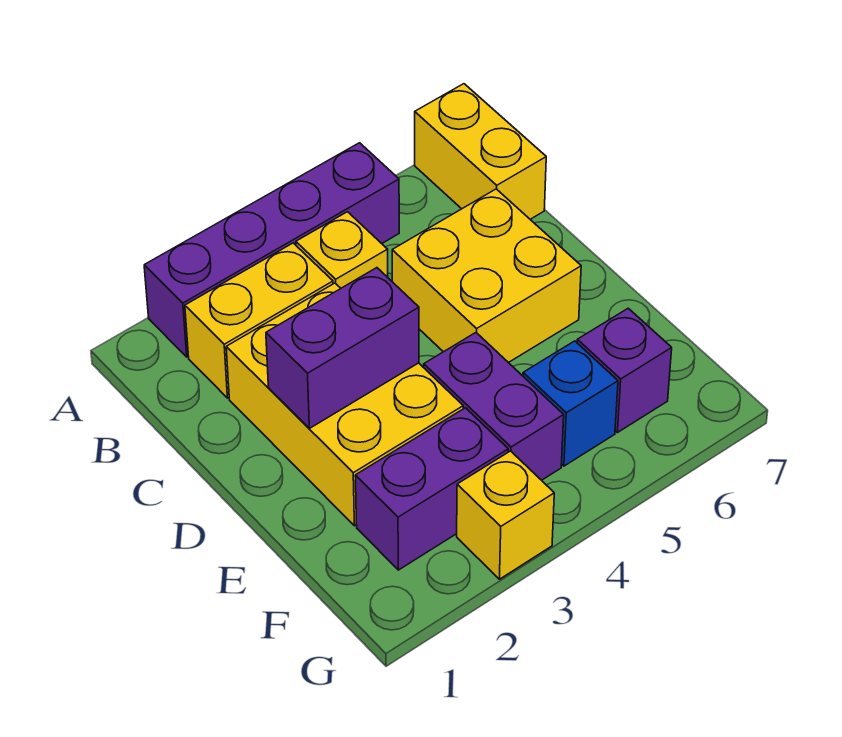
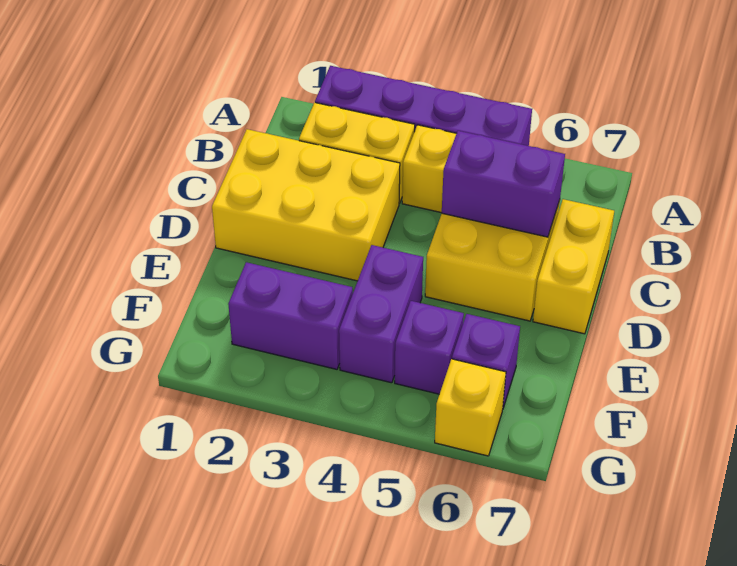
yellow 1x2 brick [415,84,546,219] -> yellow 1x2 brick moved to [533,199,614,334]
yellow 2x3 brick [226,283,463,526] -> yellow 2x3 brick turned to [212,129,400,281]
purple 1x2 brick [266,268,419,428] -> purple 1x2 brick moved to [442,131,565,237]
blue 1x1 brick [523,341,618,466] -> purple 1x1 brick [395,301,464,394]
yellow 1x1 brick [457,451,554,579] -> yellow 1x1 brick moved to [435,359,506,456]

